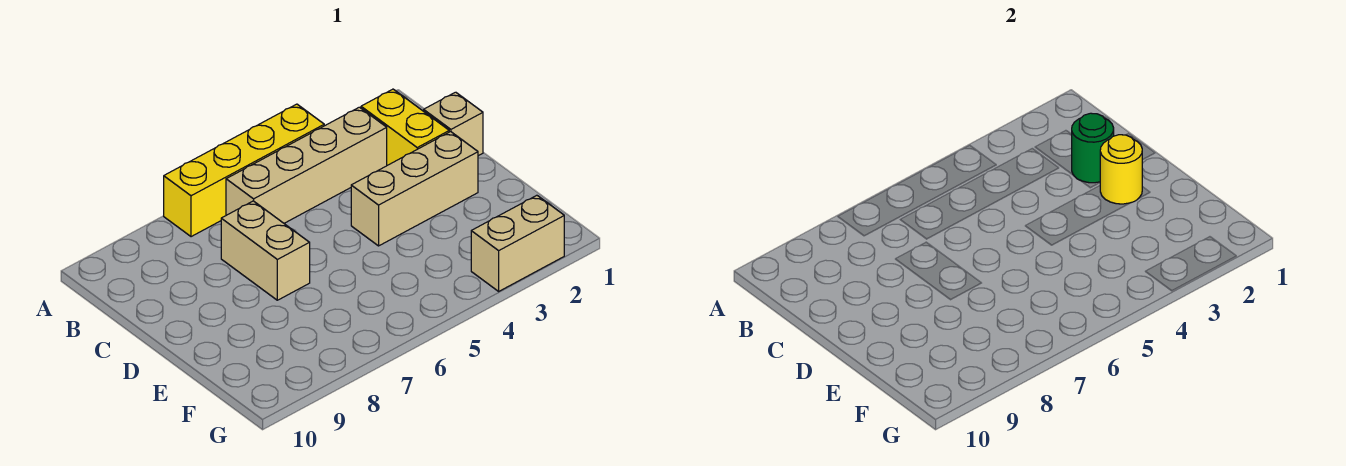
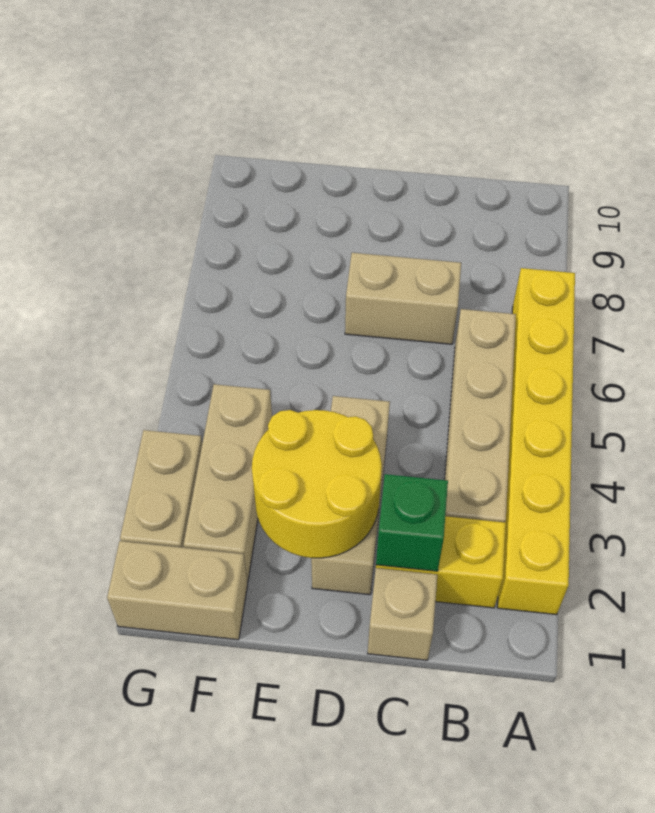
yellow 1x4 brick [164,104,324,237] -> yellow 1x6 brick [497,268,575,615]
green 1x1 round brick [1072,113,1114,183] -> green 1x1 brick [376,474,448,571]
yellow 1x1 round brick [1100,135,1142,204] -> yellow 2x2 round brick [252,410,382,558]
none -> tan 1x2 brick [107,541,248,640]
none -> tan 1x3 brick [183,384,272,582]

